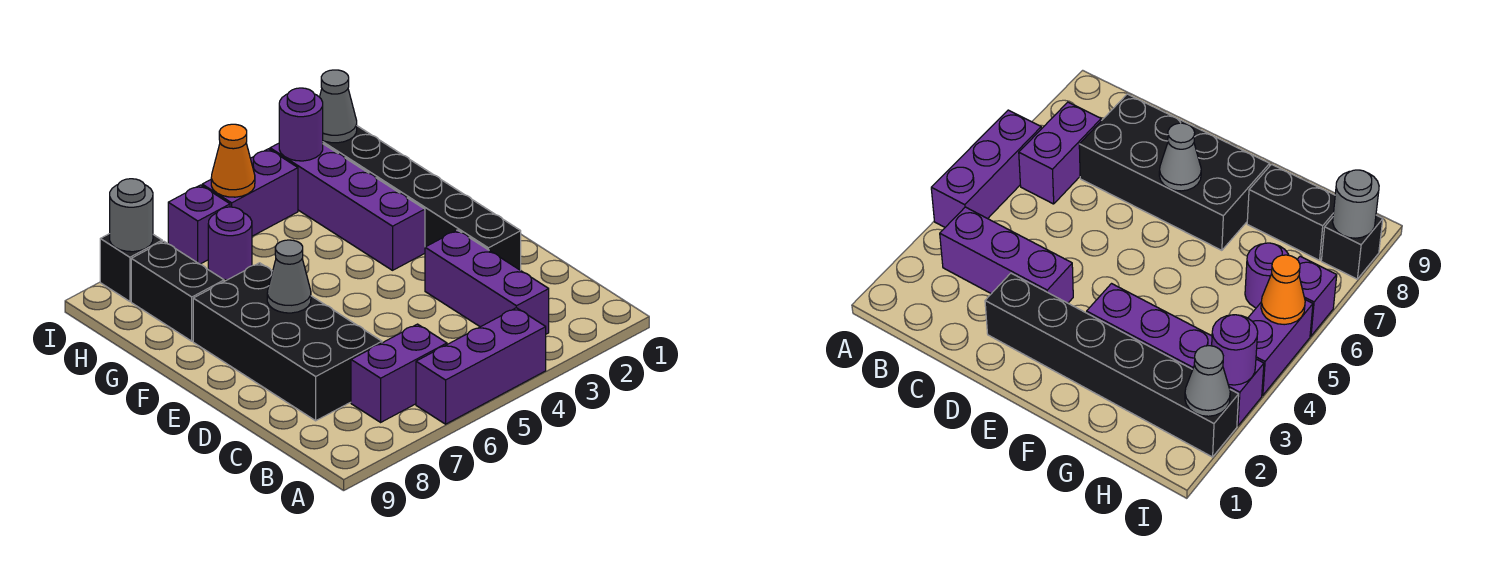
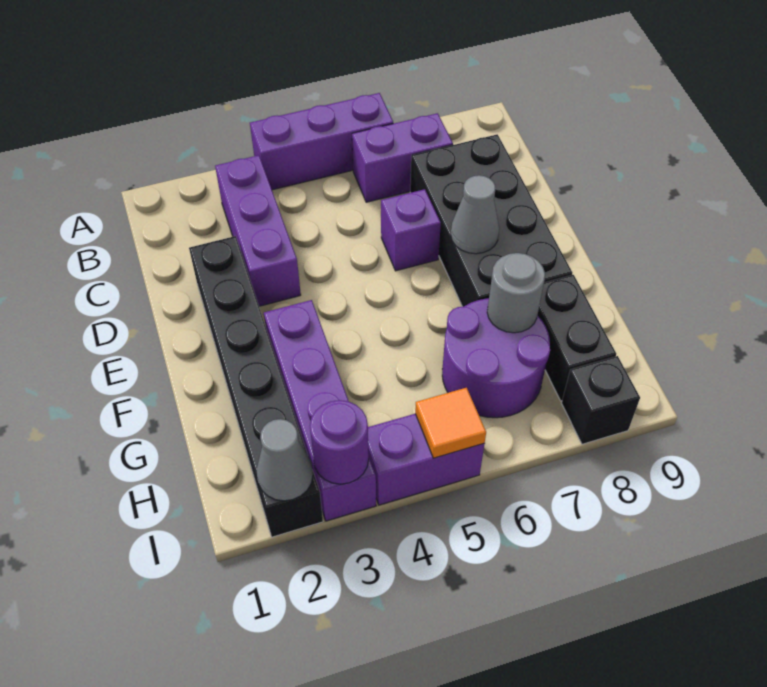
purple 1x1 round brick [208,207,252,280] -> purple 2x2 round brick [442,298,550,418]
orange 1x1 cone [211,124,255,197] -> orange 1x1 tile [415,388,486,458]
purple 1x1 brick [168,185,230,264] -> purple 1x1 brick moved to [381,189,441,271]
grey 1x1 round brick [110,179,153,252] -> grey 1x1 round brick moved to [487,253,545,333]

